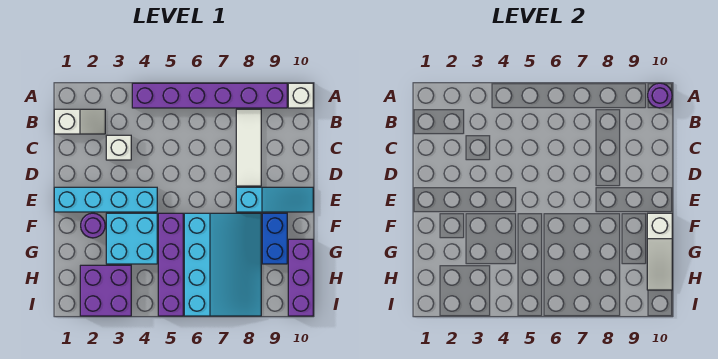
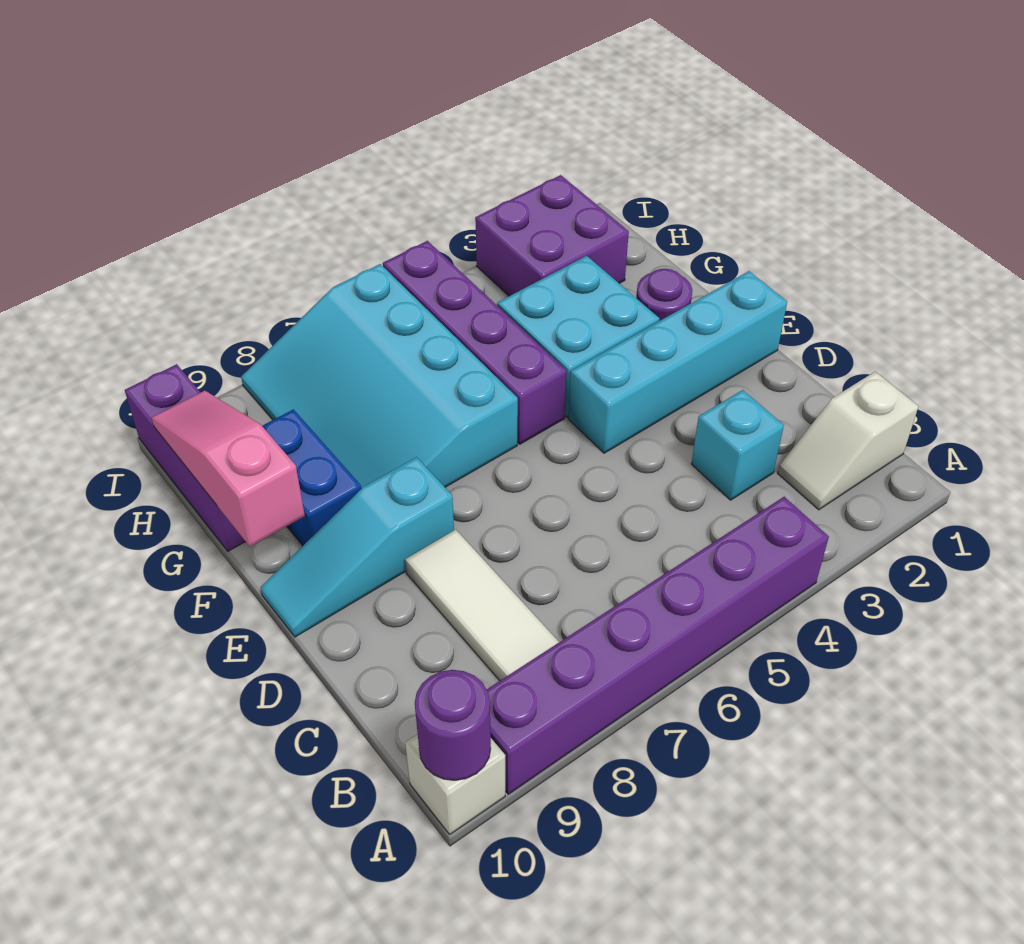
white 1x1 brick [106,135,131,160] -> cyan 1x1 brick [691,390,784,500]
white 1x3 slope [647,213,672,290] -> pink 1x3 slope [152,391,305,546]

